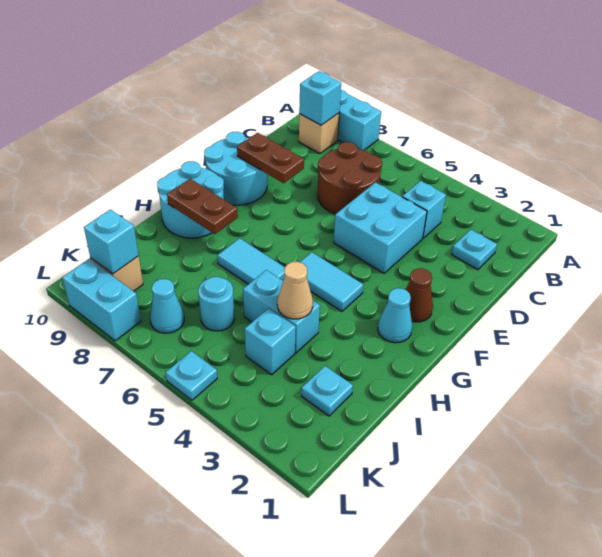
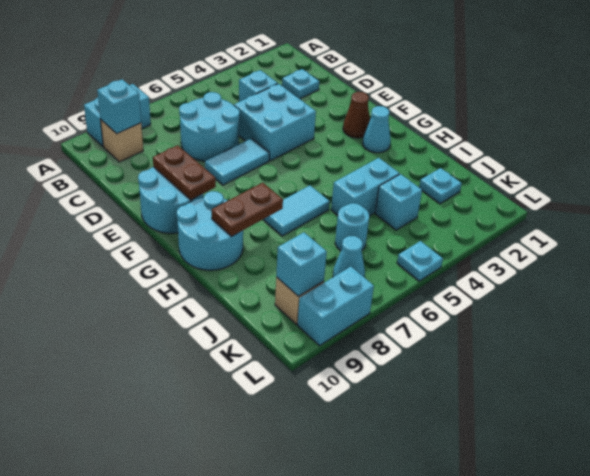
brown 2x2 round brick [318,142,382,214] -> cyan 2x2 round brick [179,92,240,161]
brown 1x2 plate [237,133,304,183] -> brown 1x2 plate turned to [153,145,216,200]
cyan 1x2 tile [300,252,363,311] -> cyan 1x2 tile moved to [205,138,269,185]
tan 1x1 cone [277,262,313,319] -> none

